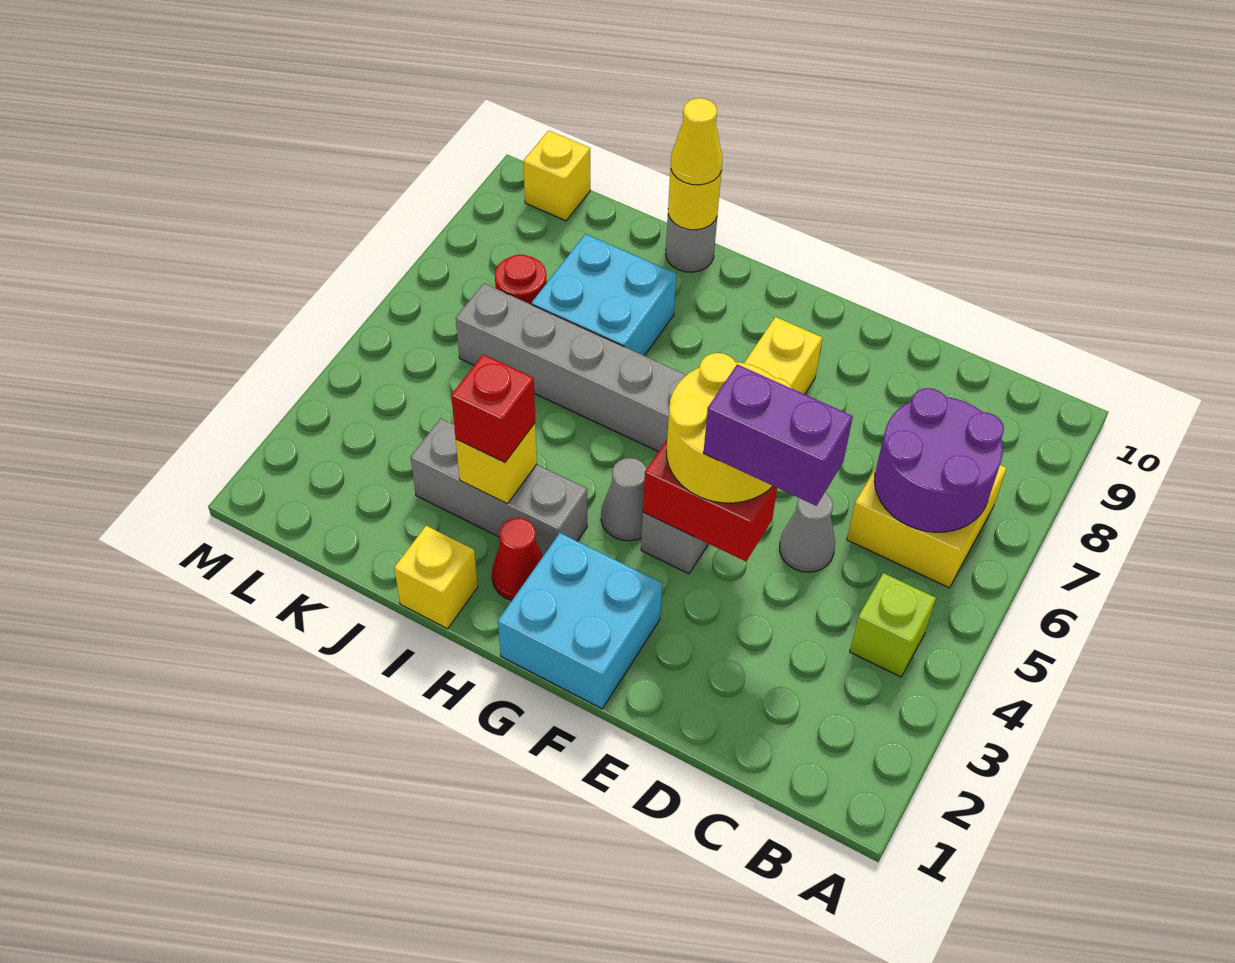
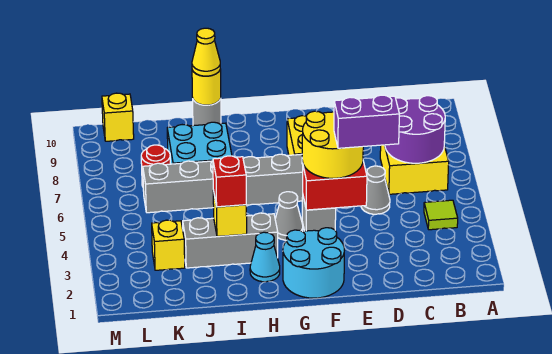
lime 1x1 brick [850,573,936,677] -> lime 1x1 tile [424,200,458,230]
cyan 2x2 brick [498,533,662,709] -> cyan 2x2 round brick [283,228,344,298]
red 1x1 cone [492,518,543,600] -> cyan 1x1 cone [250,232,280,282]
yellow 1x1 brick [394,526,478,629] -> yellow 1x1 brick moved to [152,220,185,270]

